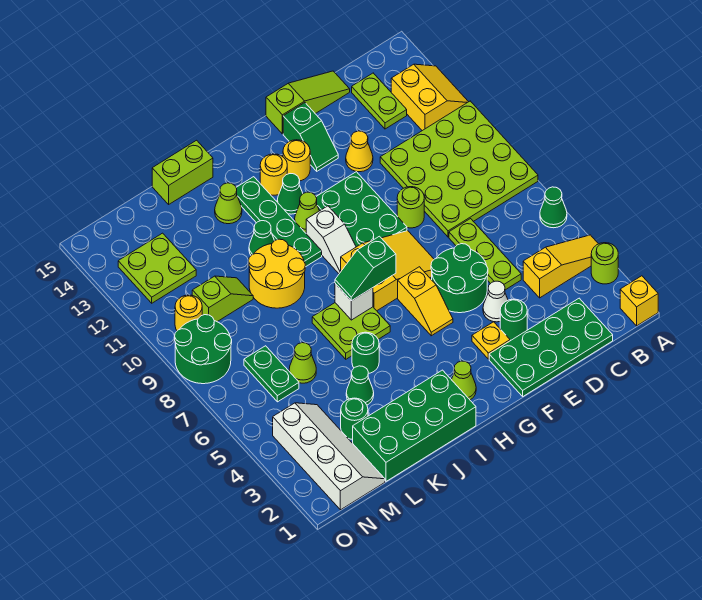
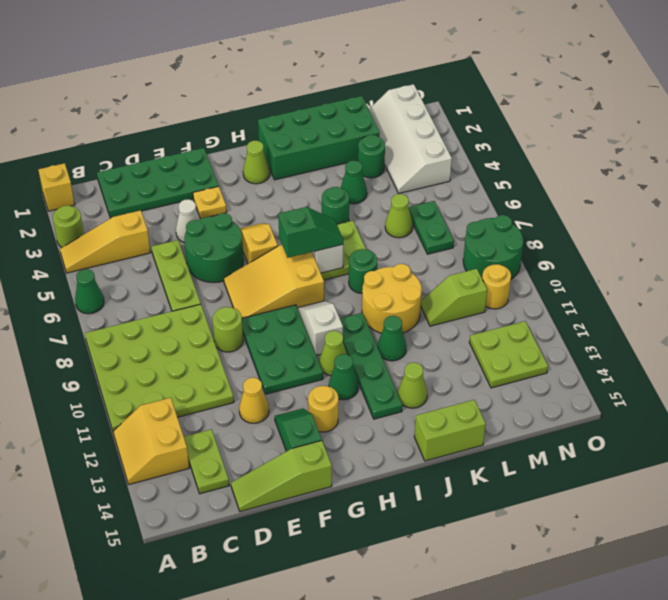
green 1x1 round brick [500,299,527,340] -> green 1x1 round brick moved to [349,249,377,293]
yellow 1x1 round brick [260,154,287,195] -> none

